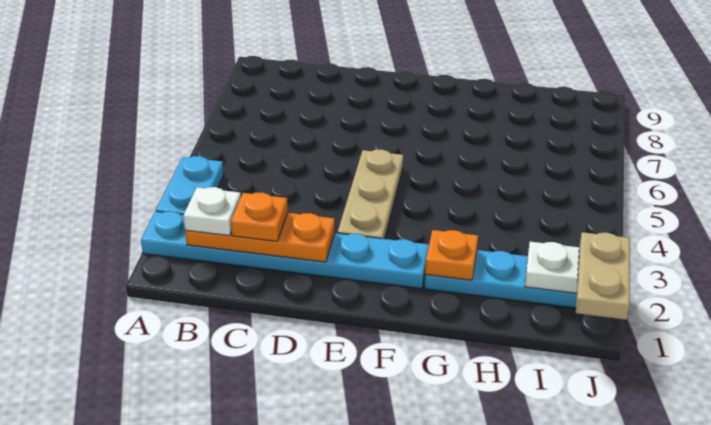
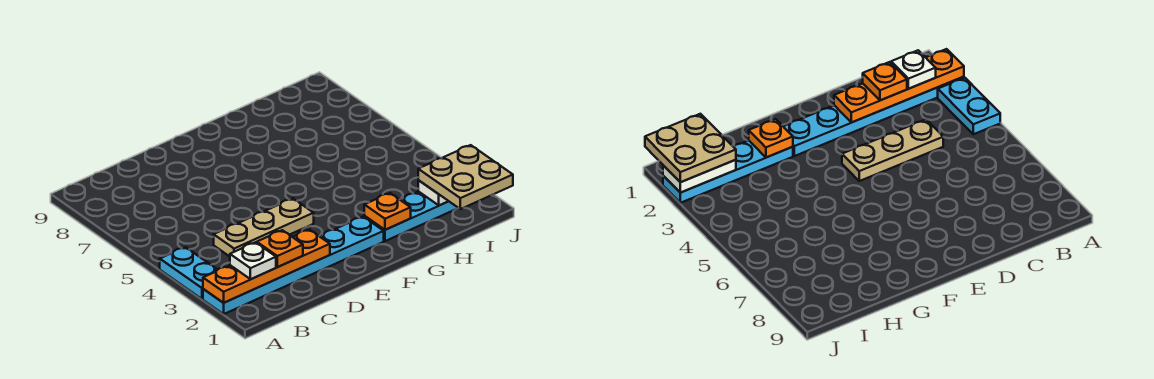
orange 1x3 plate [185,213,335,262] -> orange 1x4 plate [203,229,330,303]
tan 1x3 plate [338,149,403,239] -> tan 1x3 plate turned to [214,199,314,256]
tan 1x2 plate [576,232,630,320] -> tan 2x2 plate [418,145,513,209]

